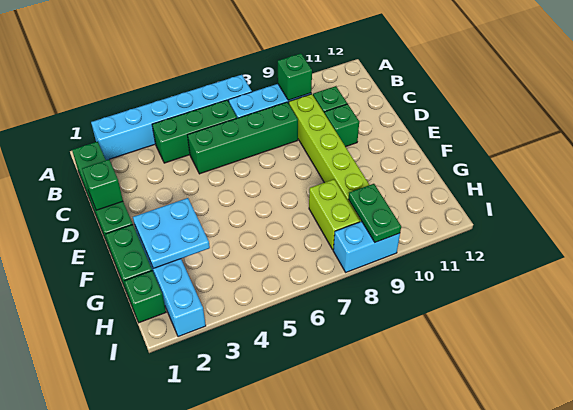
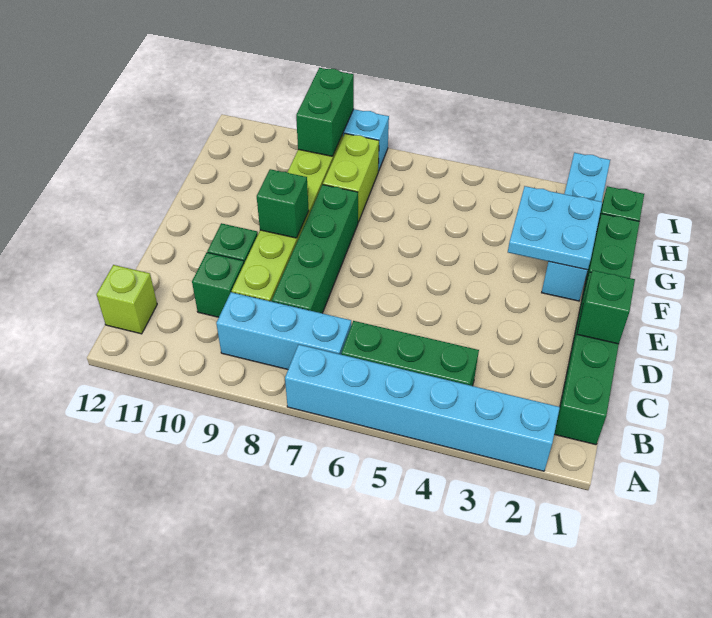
green 1x1 brick [278,53,312,100] -> green 1x1 brick moved to [257,169,309,238]
none -> lime 1x1 brick [97,265,157,334]
green 1x4 brick [188,102,298,174] -> green 1x4 brick turned to [272,185,358,313]
green 1x2 plate [348,184,401,242] -> green 1x2 brick [296,68,354,156]

